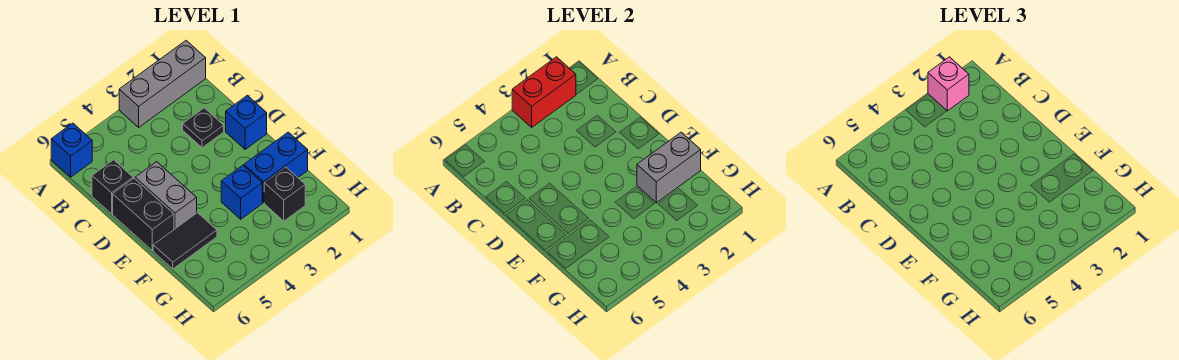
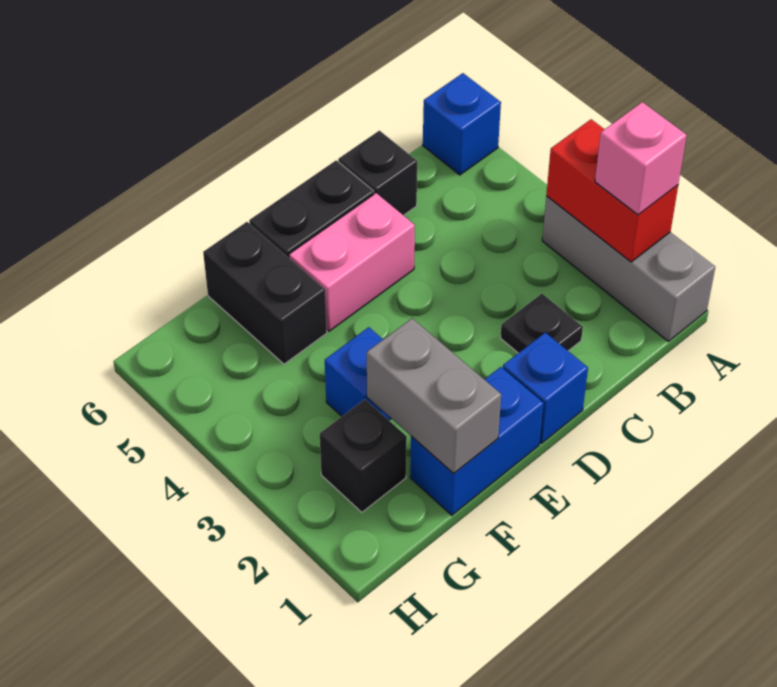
grey 1x2 brick [135,162,197,229] -> pink 1x2 brick [289,193,415,331]
blue 1x2 brick [244,132,308,203] -> blue 1x2 brick turned to [410,367,544,515]
black 1x2 tile [153,213,217,269] -> black 1x2 brick [203,222,327,364]

